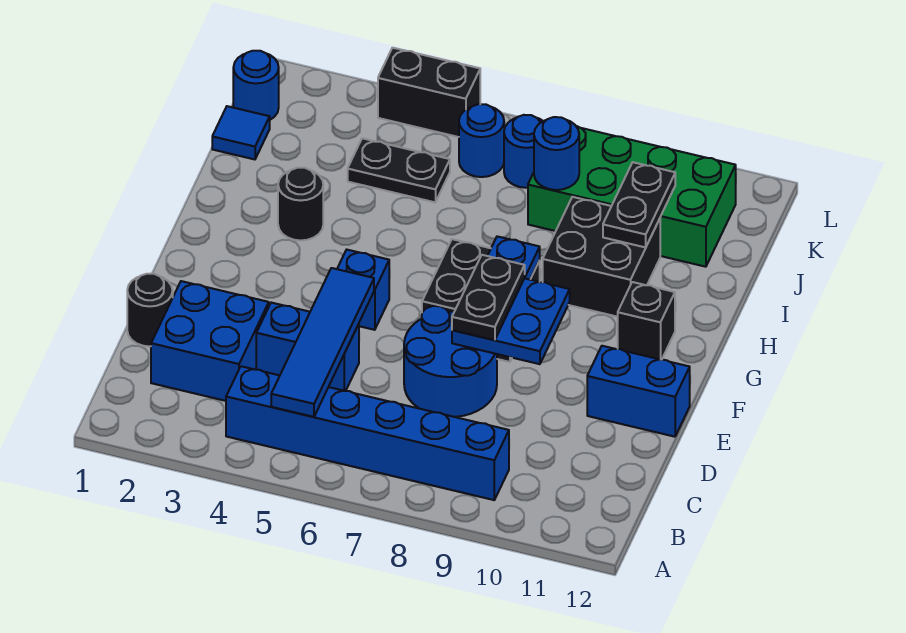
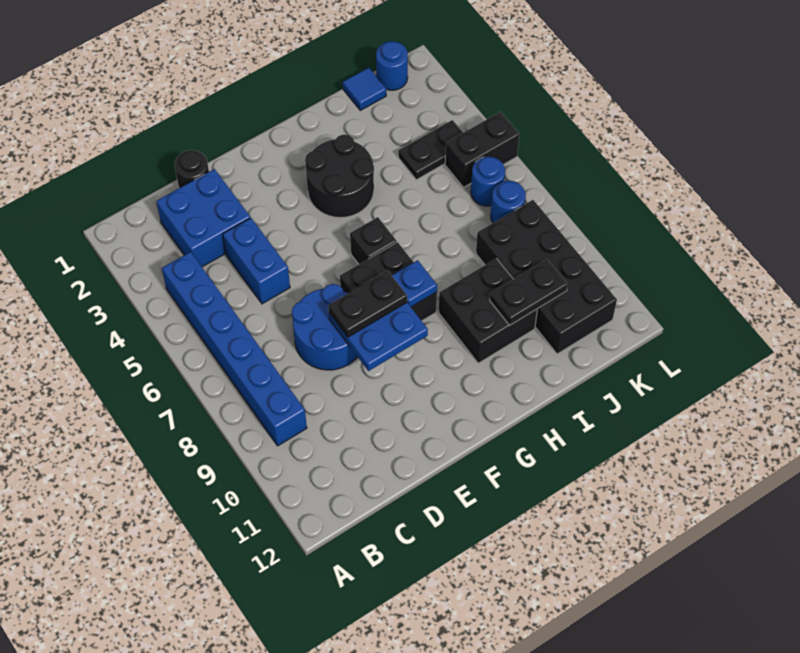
blue 1x4 tile [271,268,374,417] -> none
blue 1x2 brick [587,346,690,437] -> none
blue 1x1 brick [337,250,389,330] -> none
black 1x1 brick [618,282,675,360] -> black 1x1 brick moved to [350,217,397,264]
black 1x1 round brick [278,168,323,241] -> black 2x2 round brick [305,134,374,218]
black 1x2 plate [348,138,450,202] -> black 1x2 plate turned to [398,120,463,180]
green 2x4 brick [528,126,736,267] -> black 2x4 brick [476,200,617,354]
blue 1x1 round brick [534,117,579,190] -> none
black 1x2 brick [378,48,480,137] -> black 1x2 brick turned to [445,112,519,187]

